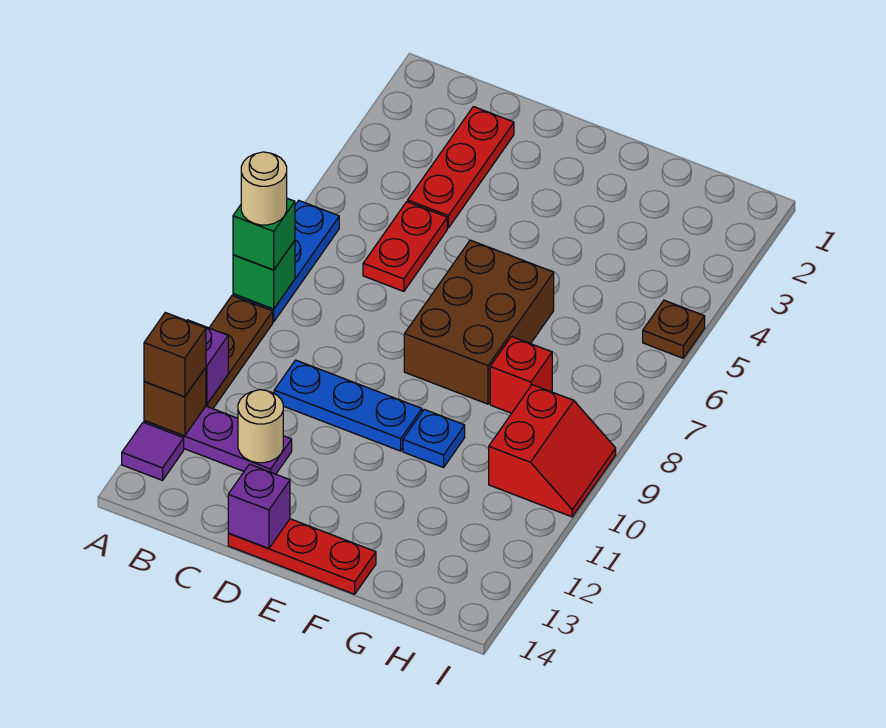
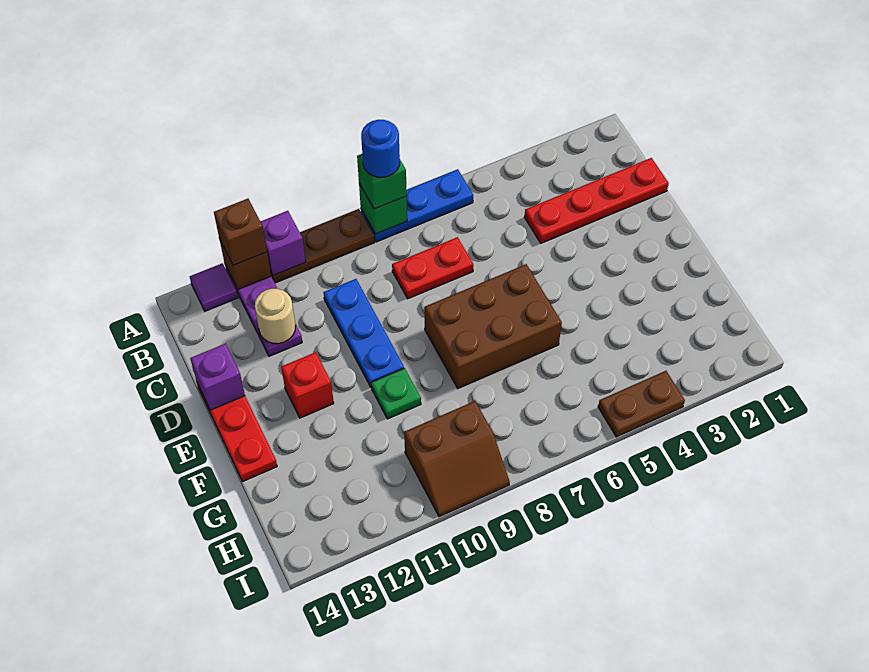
tan 1x1 round brick [241,152,287,225] -> blue 1x1 round brick [361,120,400,177]
red 1x3 plate [408,107,514,228] -> red 1x4 plate [524,158,669,243]
red 1x2 plate [363,202,447,291] -> red 1x2 plate moved to [392,237,473,299]
blue 1x1 plate [403,409,465,468] -> green 1x1 plate [371,368,421,419]
red 1x1 brick [490,336,552,413] -> red 1x1 brick moved to [281,352,334,418]
red 2x2 slope [489,385,616,517] -> brown 2x2 slope [404,401,510,517]
brown 1x1 plate [643,300,705,358] -> brown 1x2 plate [598,371,685,437]

